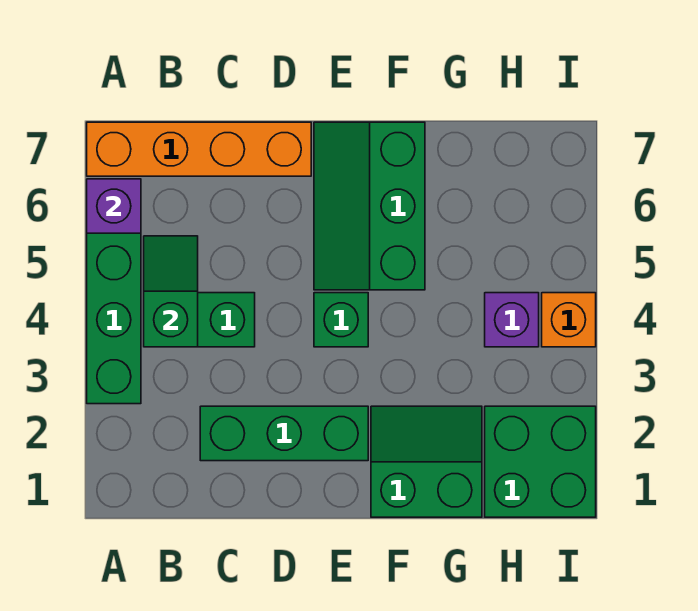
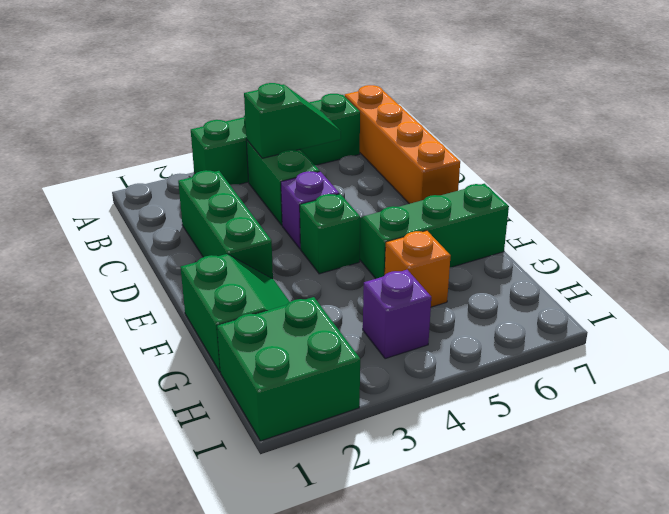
purple 1x1 brick [87,179,141,233] -> purple 1x1 brick moved to [281,171,339,249]
orange 1x1 brick [542,293,596,347] -> orange 1x1 brick moved to [385,231,451,307]

